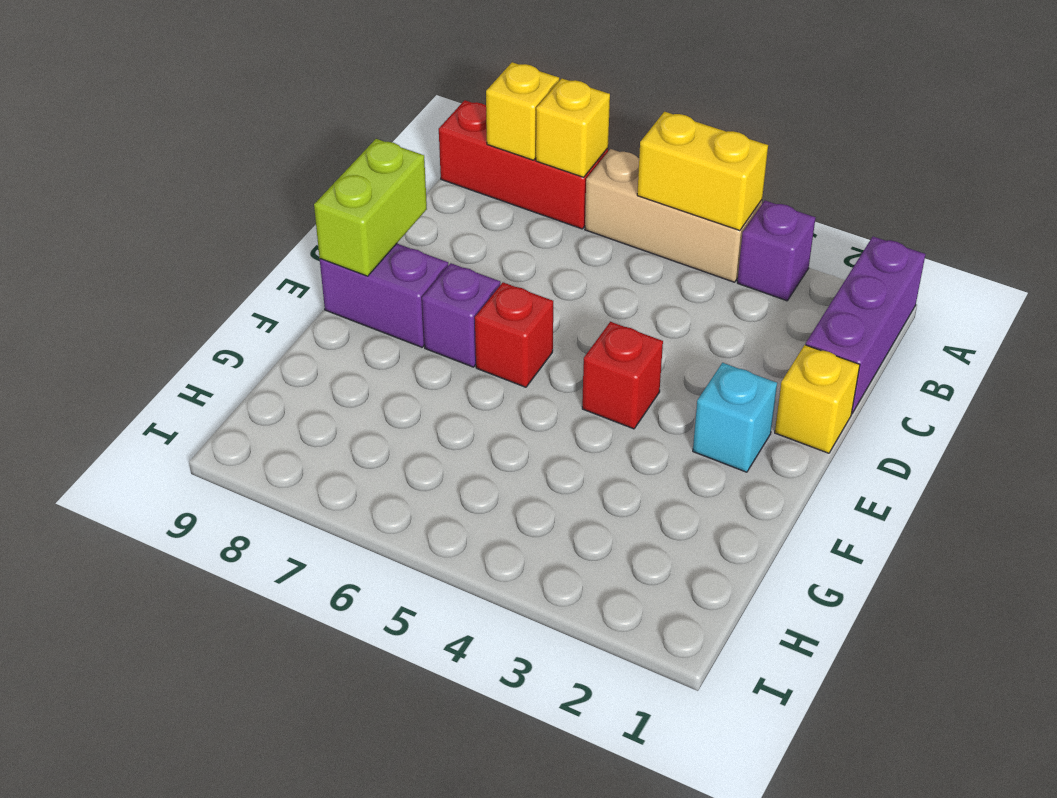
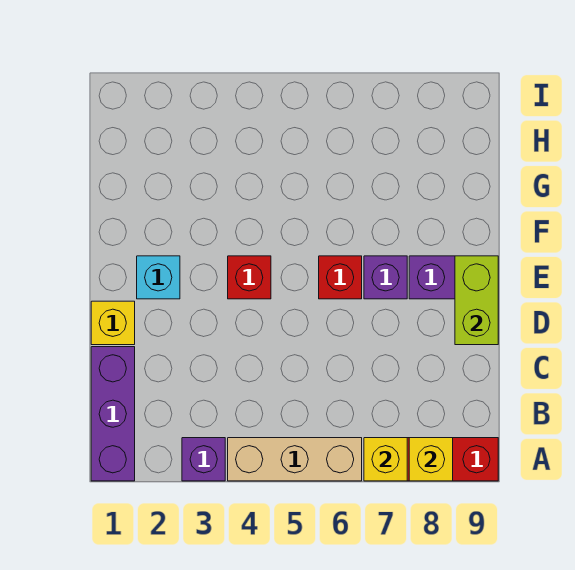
yellow 1x2 brick [637,112,768,231] -> none

